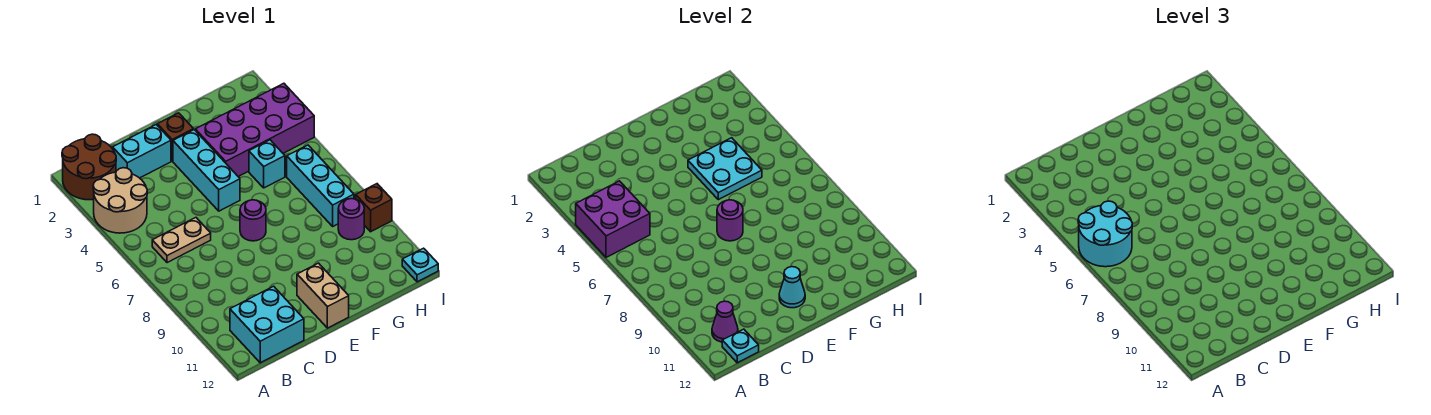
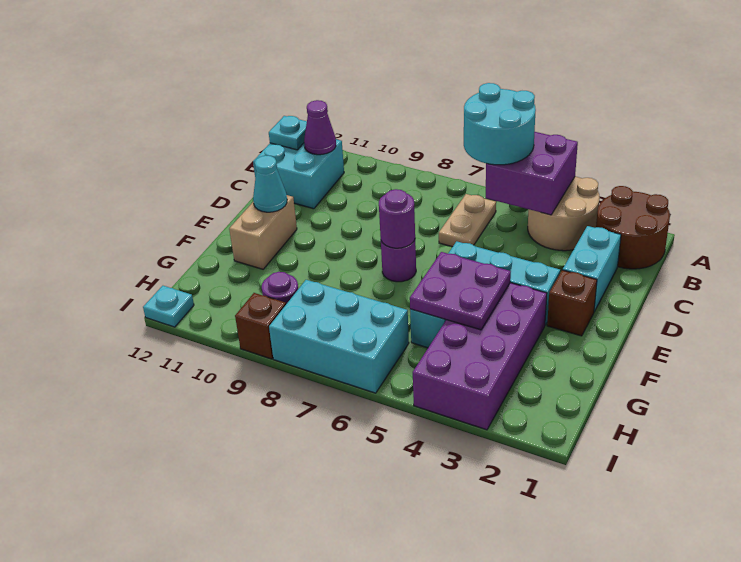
tan 1x2 brick [297,263,349,328] -> tan 1x2 brick turned to [229,195,297,269]
cyan 2x2 plate [688,138,762,200] -> purple 2x2 plate [410,252,511,330]
cyan 1x3 brick [287,145,354,226] -> cyan 2x3 brick [269,280,409,393]

